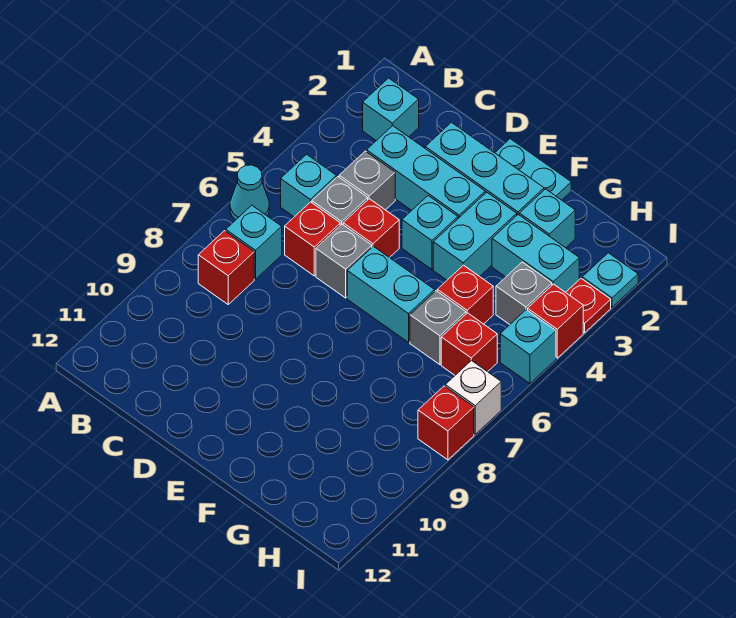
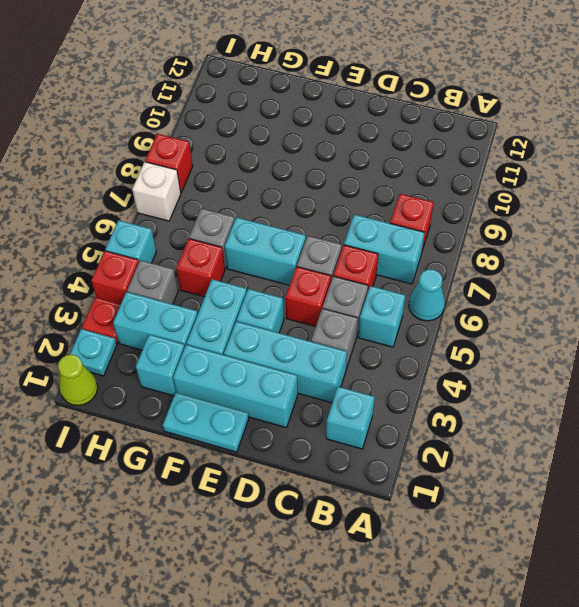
cyan 1x1 brick [226,205,282,279] -> cyan 1x2 brick [344,215,425,284]
red 1x1 brick [441,313,497,375] -> none
none -> lime 1x1 cone [58,355,98,406]

